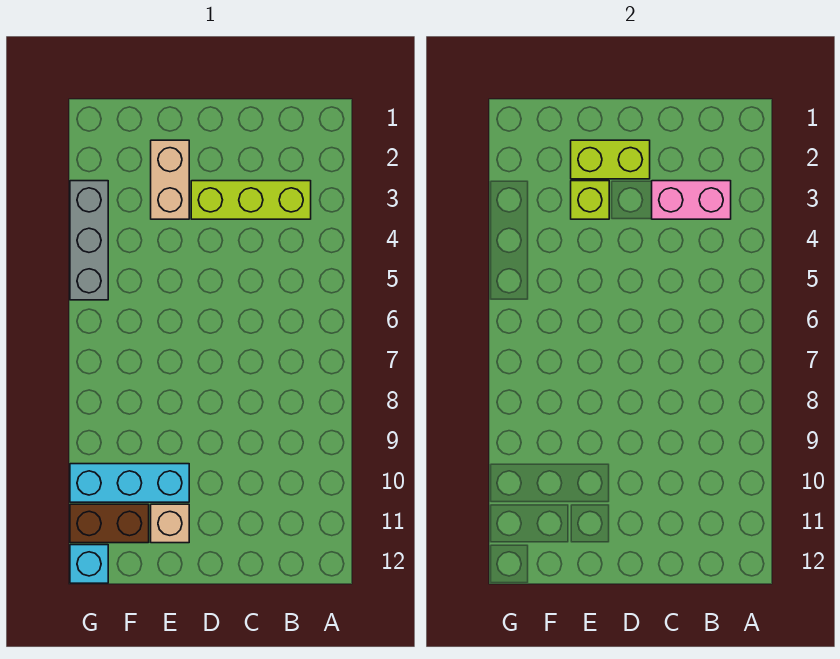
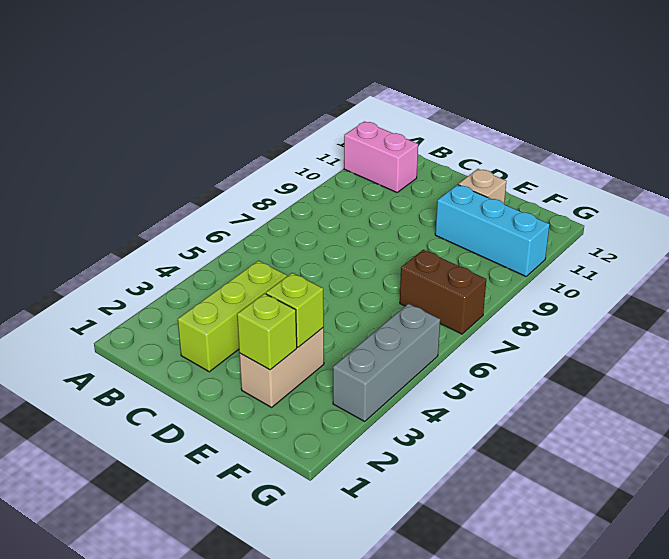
lime 1x3 brick [191,181,311,219] -> lime 1x3 brick turned to [178,261,287,372]
pink 1x2 brick [652,181,731,219] -> pink 1x2 brick moved to [344,122,418,192]
lime 1x2 brick [571,140,650,179] -> lime 1x1 brick [237,293,297,370]
brown 1x2 brick [70,504,149,543] -> brown 1x2 brick moved to [400,250,486,334]
cyan 1x1 brick [70,545,108,583] -> none

